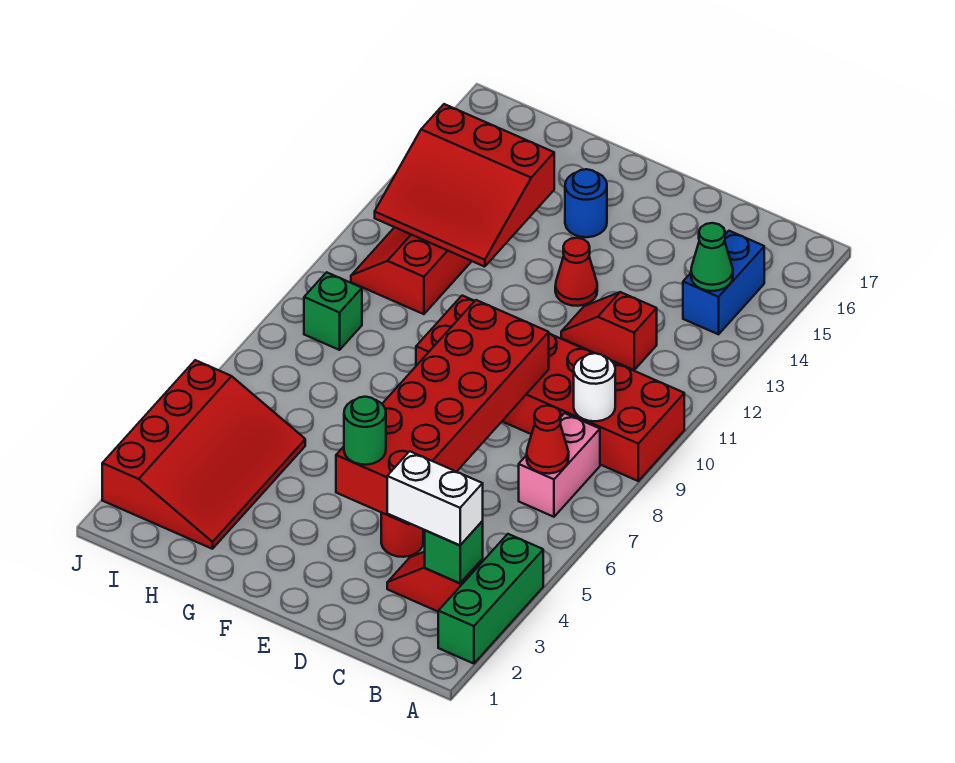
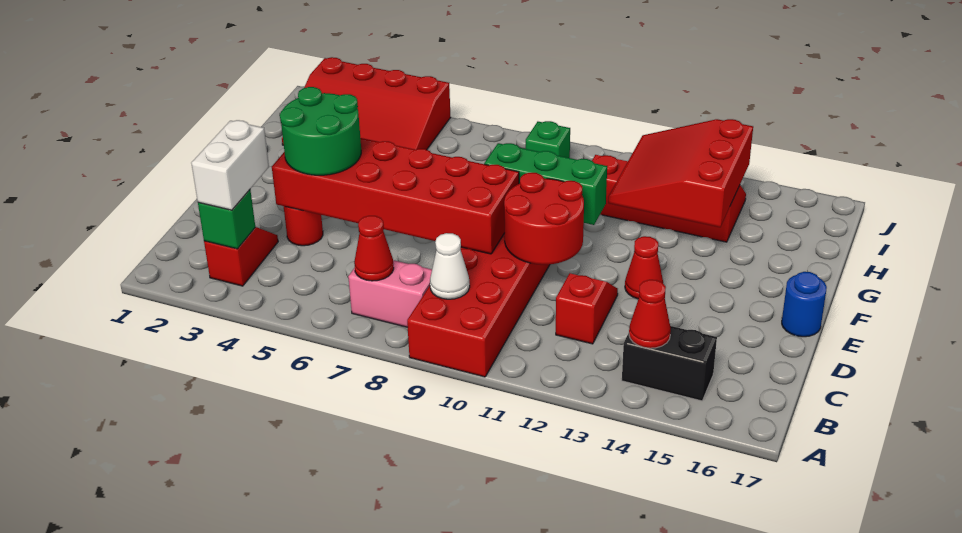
green 1x3 brick [438,534,543,664] -> green 1x3 brick moved to [484,143,607,225]
white 1x1 round brick [574,353,615,421] -> white 1x1 cone [430,233,470,299]
blue 1x2 brick [683,231,764,334] -> black 1x2 brick [622,326,717,401]
green 1x1 cone [691,223,733,291] -> red 1x1 cone [629,280,671,348]
none -> red 2x2 round brick [504,173,584,265]
green 1x1 round brick [344,397,386,465] -> green 2x2 round brick [280,87,361,175]
blue 1x1 round brick [565,169,607,237] -> blue 1x1 round brick moved to [782,272,827,337]

